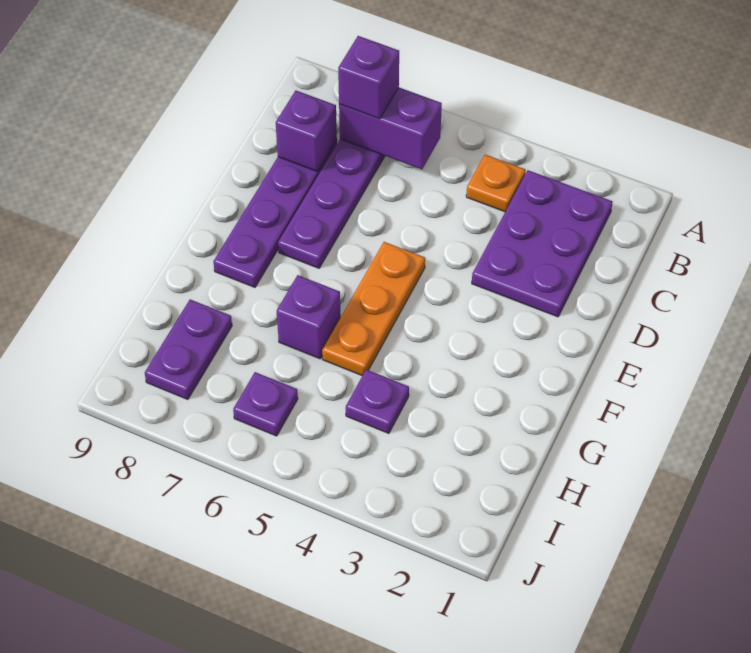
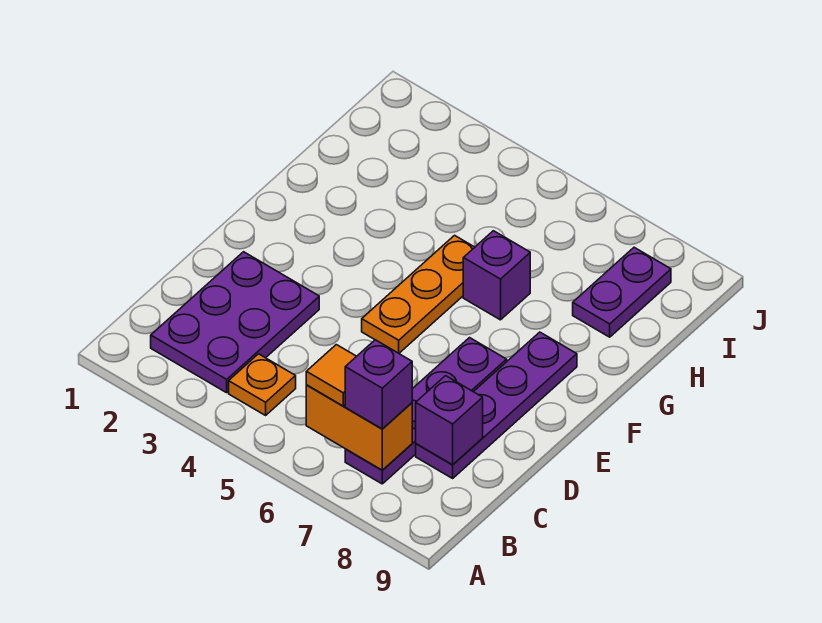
purple 1x2 brick [339,88,442,169] -> orange 1x2 brick [306,385,412,470]
none -> orange 1x1 tile [306,345,357,406]
purple 1x1 plate [346,370,409,434] -> none
purple 1x1 plate [233,372,298,436] -> none

